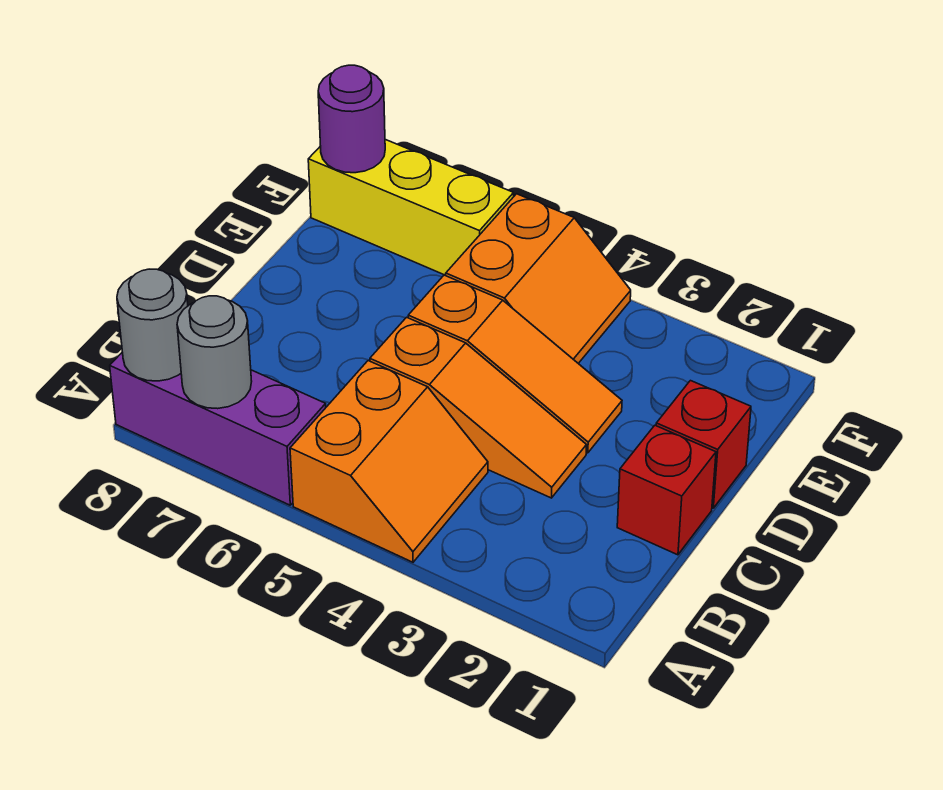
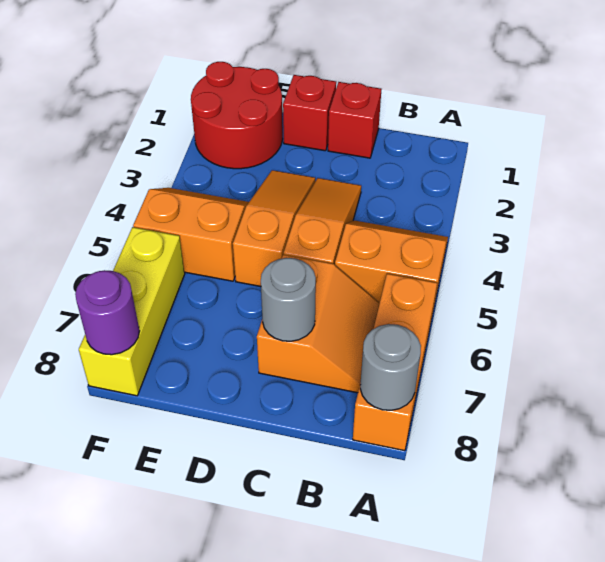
purple 1x3 brick [110,352,326,505] -> orange 1x3 brick [353,274,437,451]
grey 1x1 round brick [177,296,252,409] -> grey 1x1 round brick moved to [261,258,316,341]
none -> orange 2x2 slope [257,255,380,393]
none -> red 2x2 round brick [191,62,283,169]

